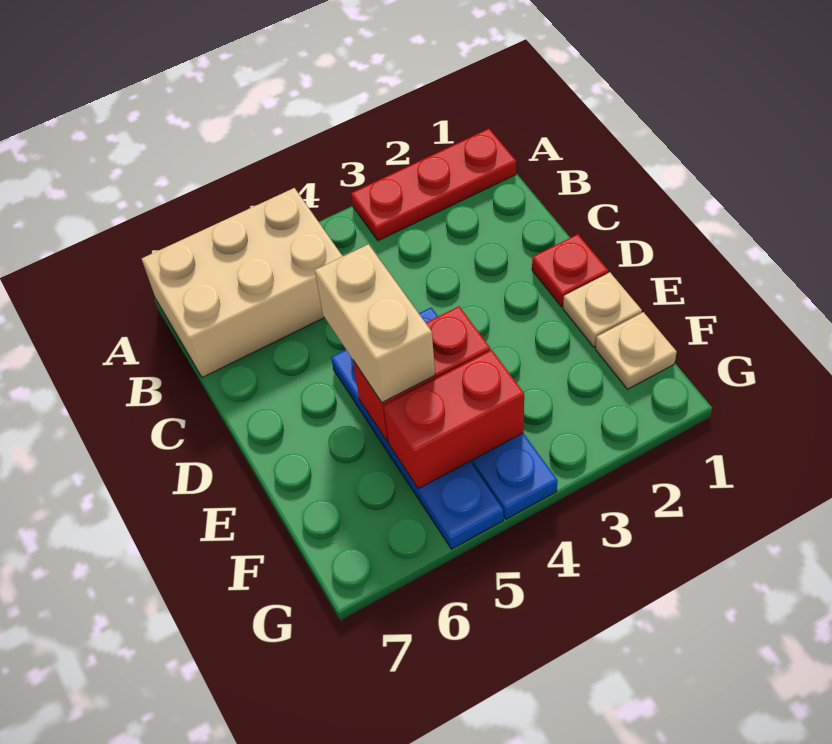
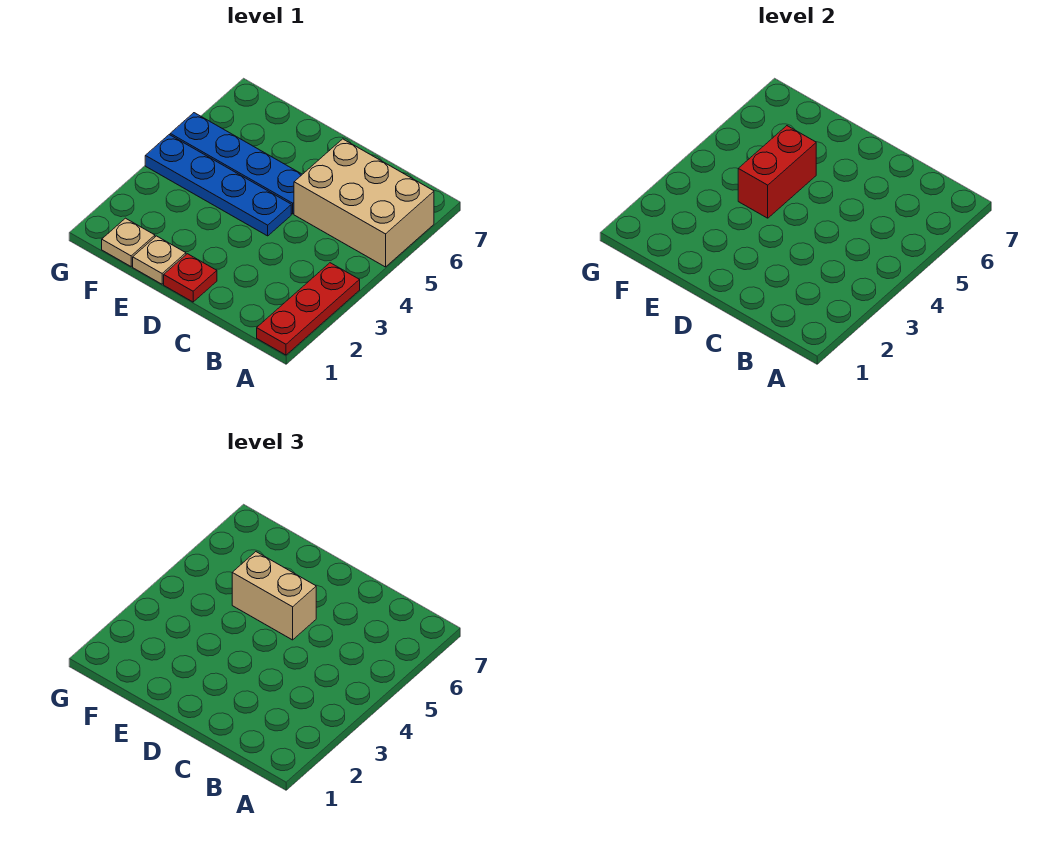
tan 2x3 brick [142,188,343,378] -> tan 2x3 brick turned to [294,139,434,267]
red 1x2 brick [384,350,524,489] -> none

